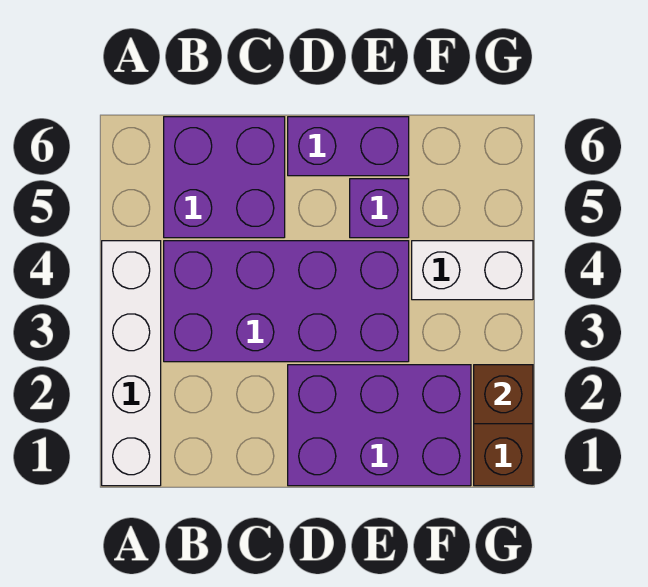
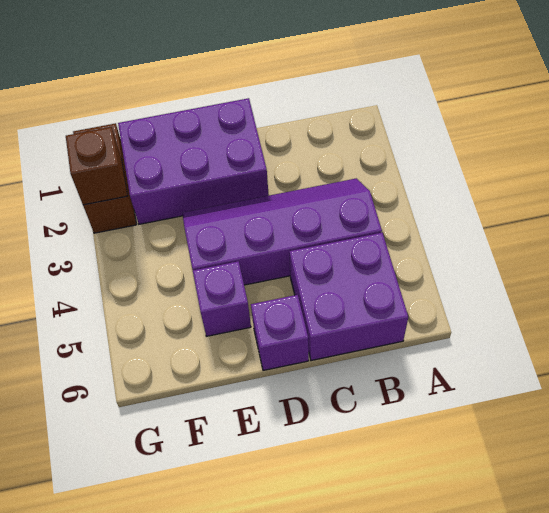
white 1x4 brick [102,241,161,486] -> none
purple 2x4 brick [164,241,409,362] -> purple 2x4 slope [182,178,382,285]
purple 1x2 brick [288,117,409,176] -> purple 1x1 brick [251,295,309,370]
white 1x2 brick [412,241,533,300] -> none

